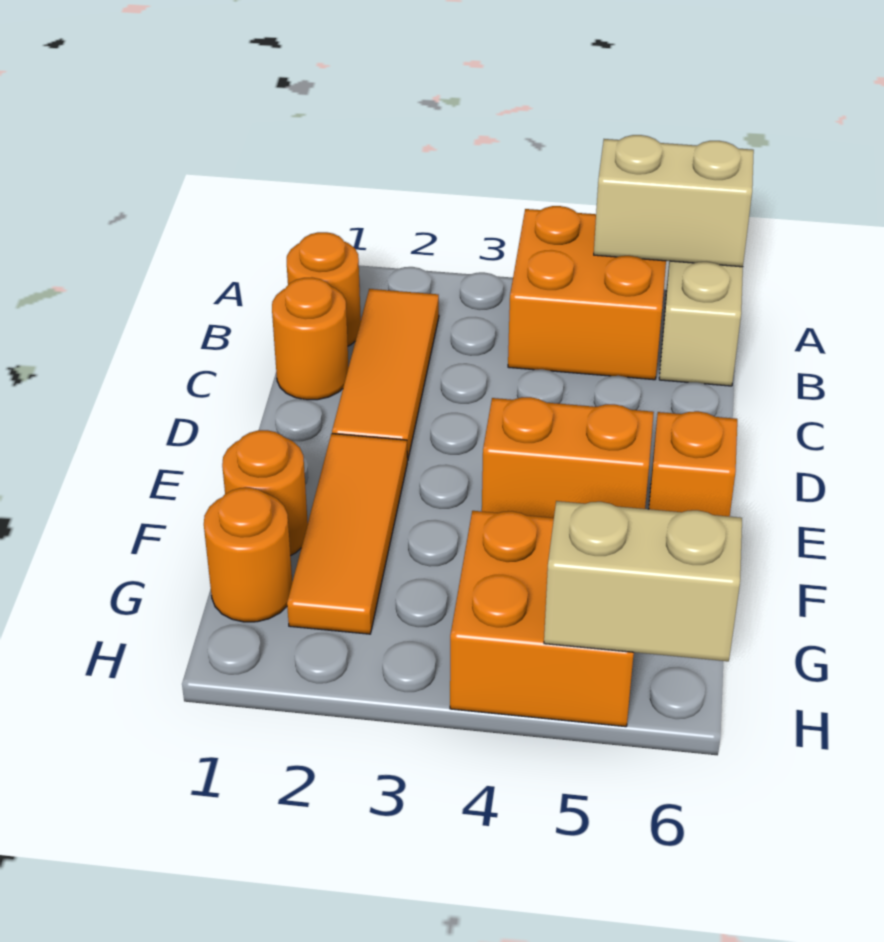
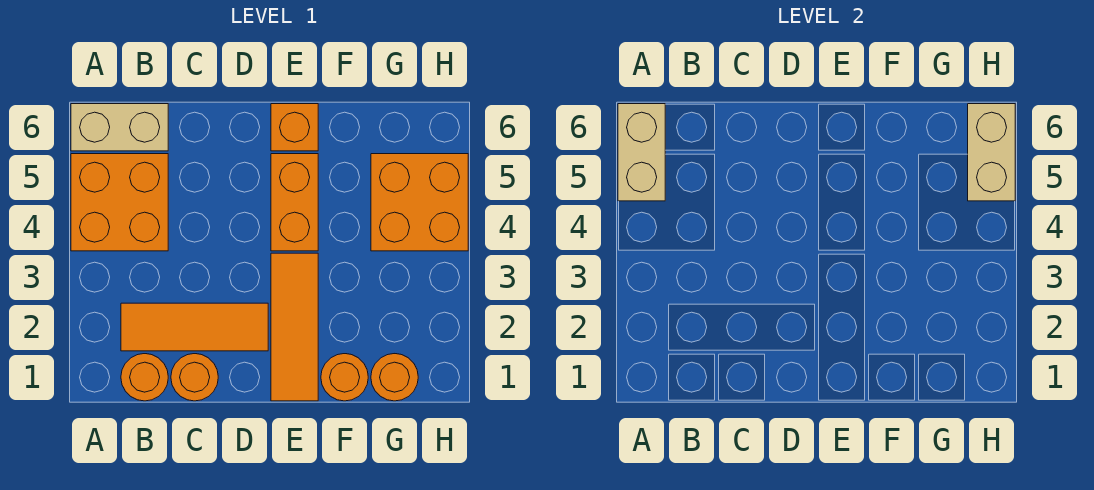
orange 1x3 tile [287,434,407,634] -> orange 1x3 tile turned to [271,253,318,401]

